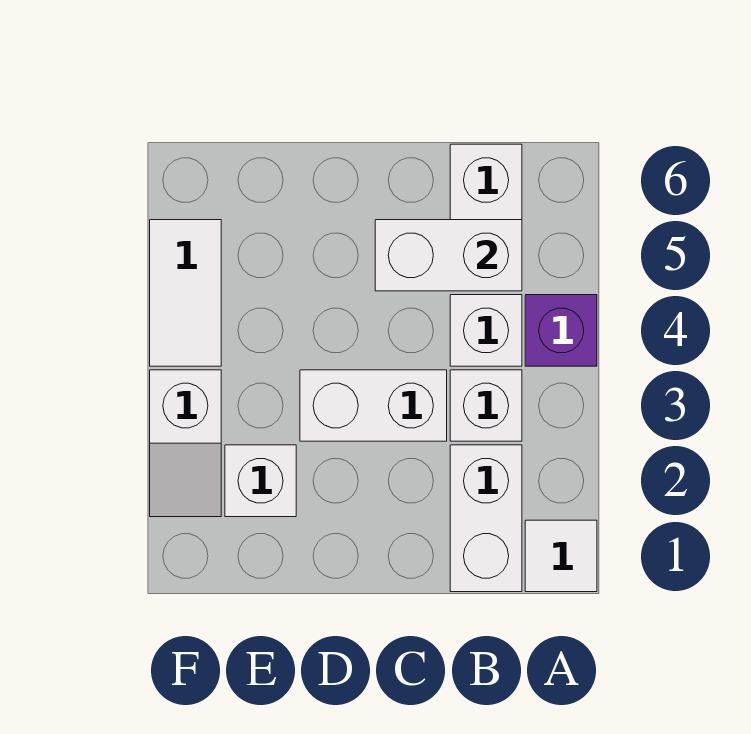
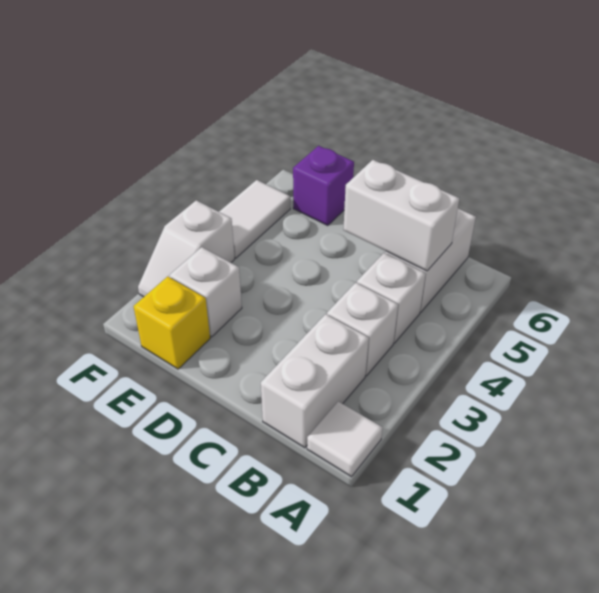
purple 1x1 brick [525,295,597,366] -> purple 1x1 brick moved to [293,146,354,226]
white 1x2 brick [300,370,447,441] -> none
none -> yellow 1x1 brick [133,276,210,369]

